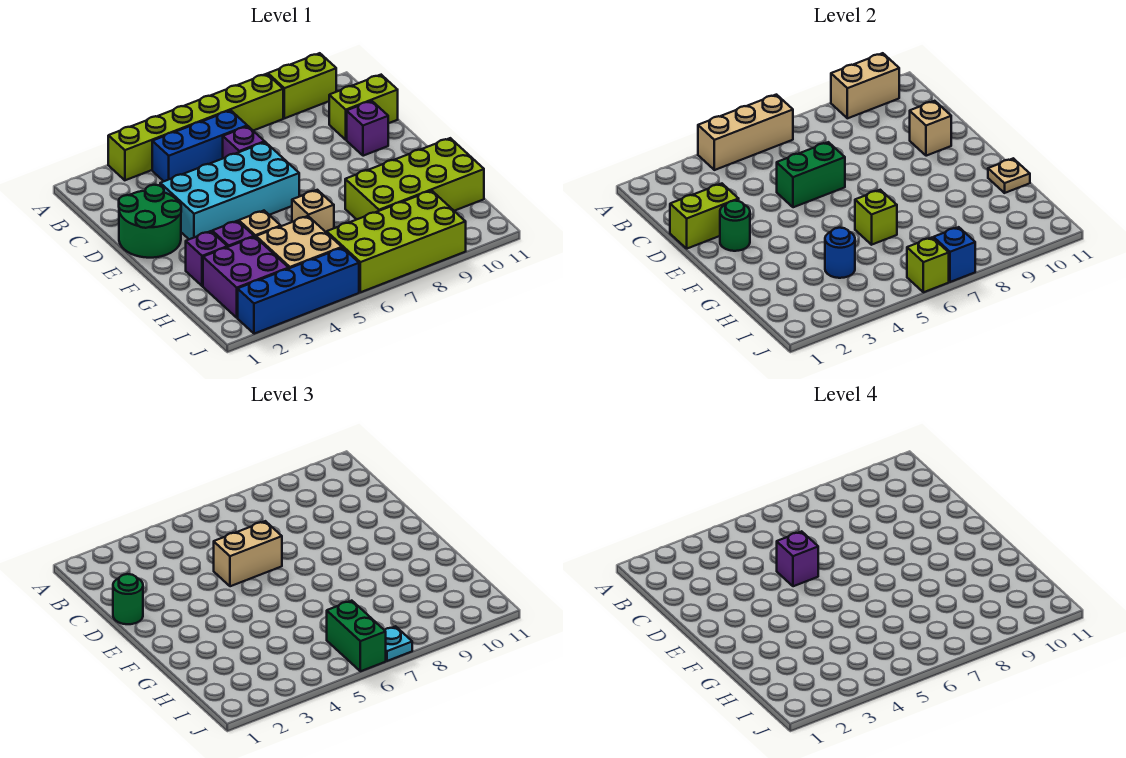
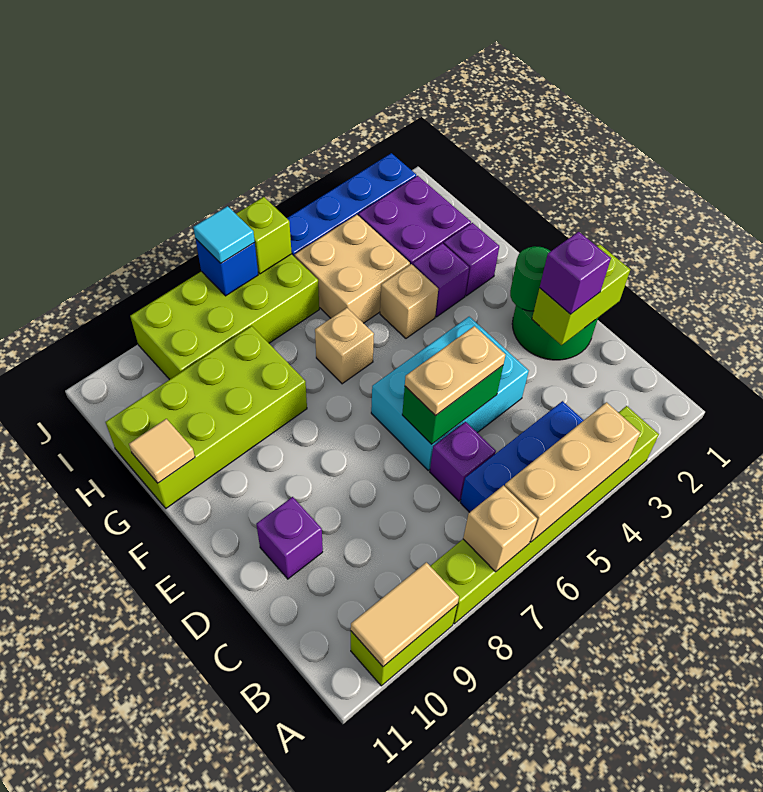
tan 1x2 brick [831,53,899,118] -> tan 1x2 tile [351,562,459,667]
lime 1x2 brick [329,75,398,140] -> none
green 1x1 round brick [113,574,143,624] -> none
cyan 2x4 brick [160,142,299,239] -> cyan 2x3 brick [371,317,529,470]
tan 1x2 brick [214,521,282,586] -> tan 1x2 plate [405,326,506,416]
purple 1x1 brick [777,531,818,586] -> purple 1x1 brick moved to [540,232,611,314]
tan 1x1 brick [910,101,951,156] -> tan 1x1 brick moved to [463,485,537,572]
lime 1x1 brick [855,190,897,245] -> none
tan 1x1 plate [988,158,1030,193] -> tan 1x1 tile [129,419,195,483]
blue 1x1 round brick [825,228,855,278] -> none
green 1x2 brick [327,601,386,671] -> none
cyan 1x1 plate [385,626,412,661] -> cyan 1x1 tile [193,206,255,263]

